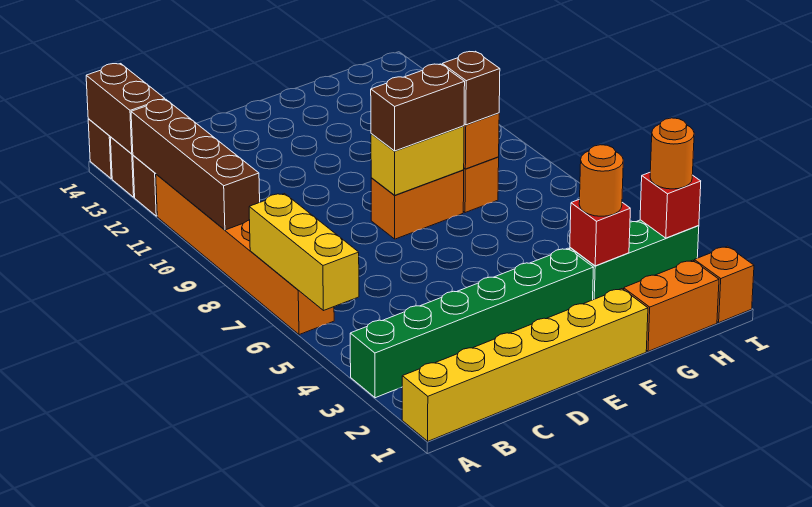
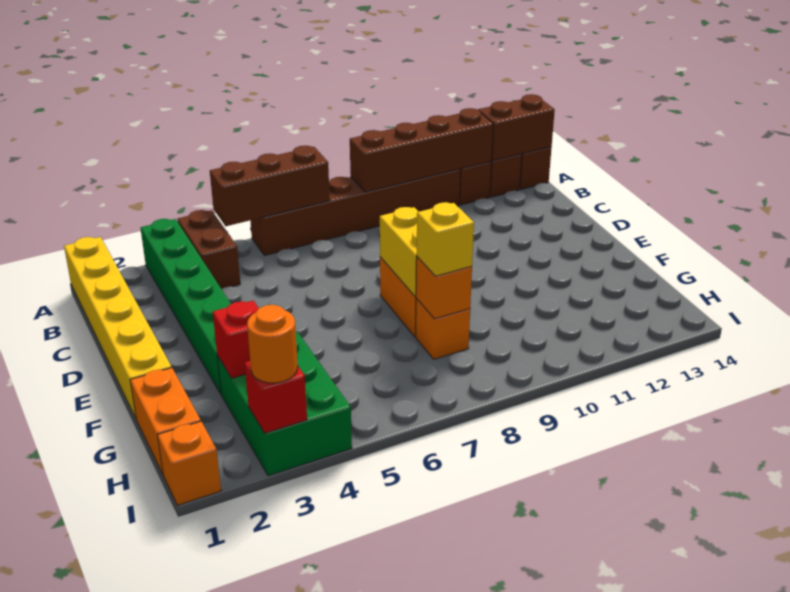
yellow 1x3 brick [249,194,359,311] -> brown 1x3 brick [210,145,330,226]
orange 1x6 brick [156,174,334,335] -> brown 1x6 brick [250,169,460,256]
brown 1x2 brick [371,64,465,151] -> brown 1x2 brick moved to [177,210,240,289]
green 1x3 brick [570,220,699,300] -> green 2x3 brick [217,332,352,476]
orange 1x1 round brick [579,145,623,216] -> none
brown 1x1 brick [442,51,500,125] -> yellow 1x1 brick [417,202,474,276]

